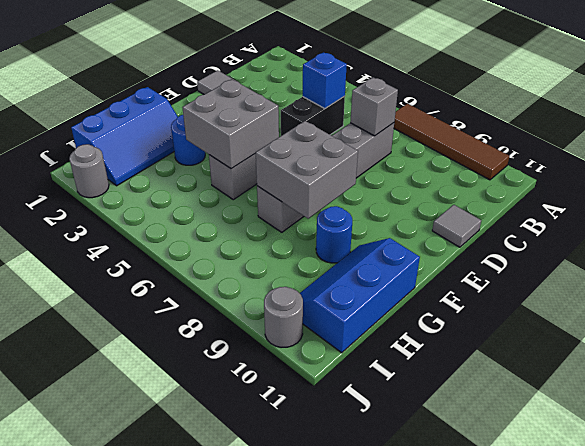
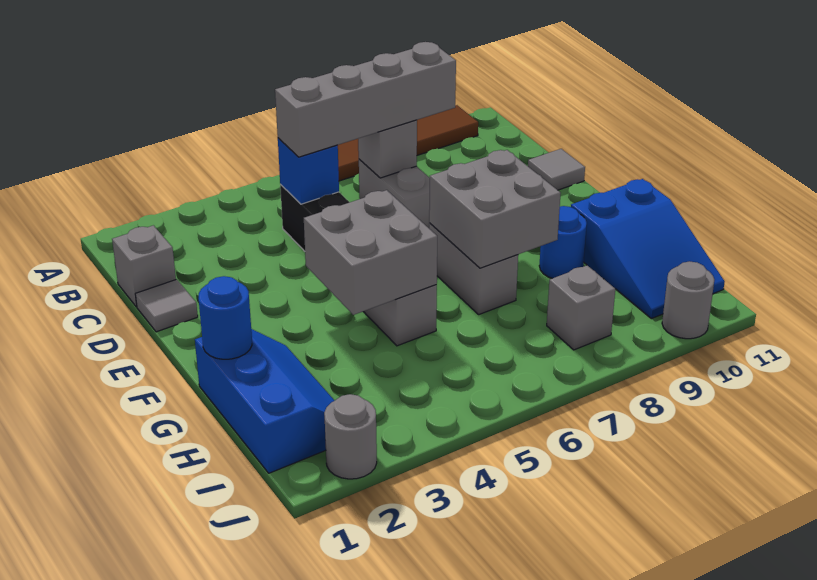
none -> grey 1x1 brick [112,225,176,307]
none -> grey 1x4 brick [275,42,456,157]
blue 1x1 round brick [171,115,205,165] -> blue 1x1 round brick moved to [199,276,252,359]
blue 2x3 slope [300,238,420,353] -> blue 2x3 slope turned to [571,179,725,319]
none -> grey 1x1 brick [547,265,615,350]

